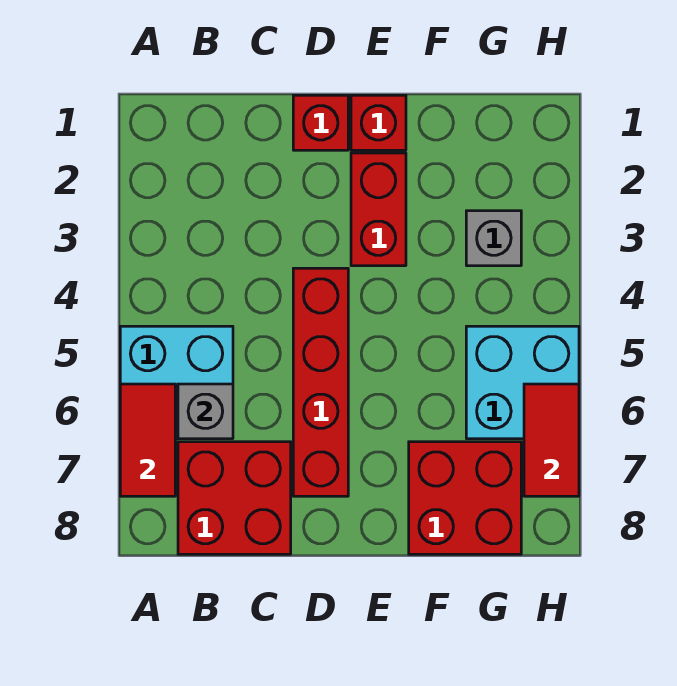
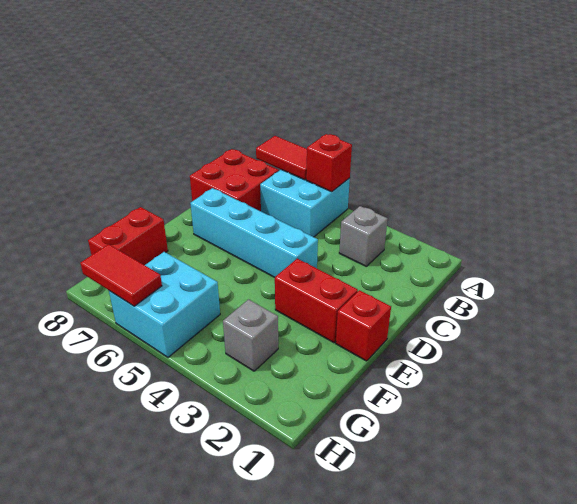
grey 1x1 brick [178,384,233,439] -> grey 1x1 brick moved to [339,206,388,266]
red 1x1 brick [293,95,348,150] -> red 1x1 brick moved to [306,134,352,192]
red 1x4 brick [293,268,348,496] -> cyan 1x4 brick [190,188,318,277]
red 2x2 brick [409,442,521,554] -> red 1x2 brick [88,207,168,265]

